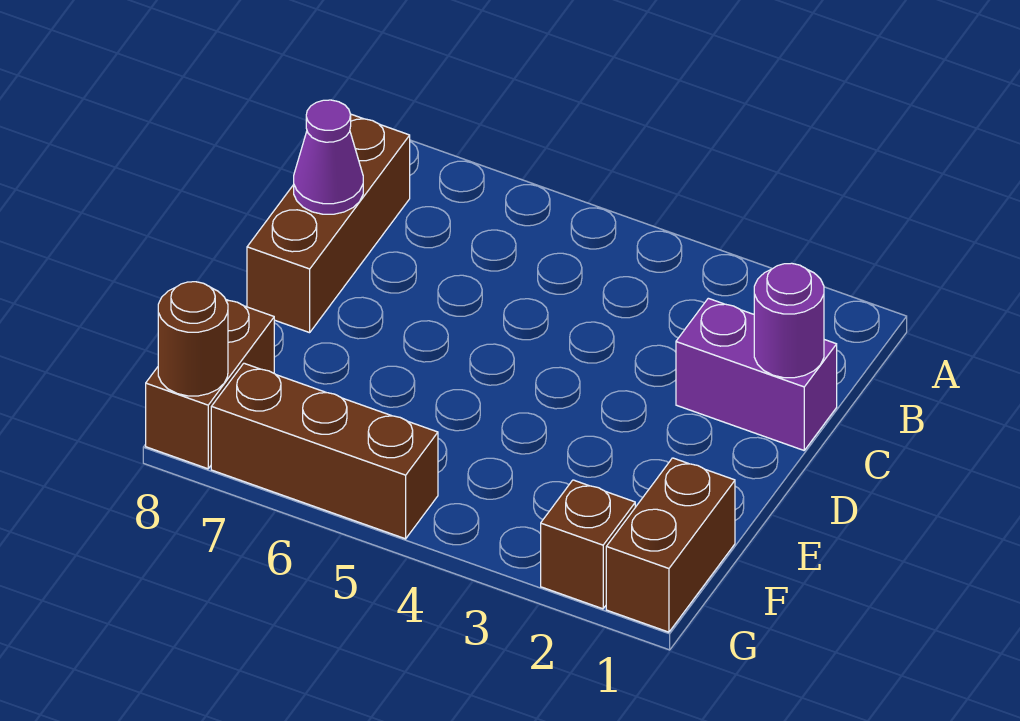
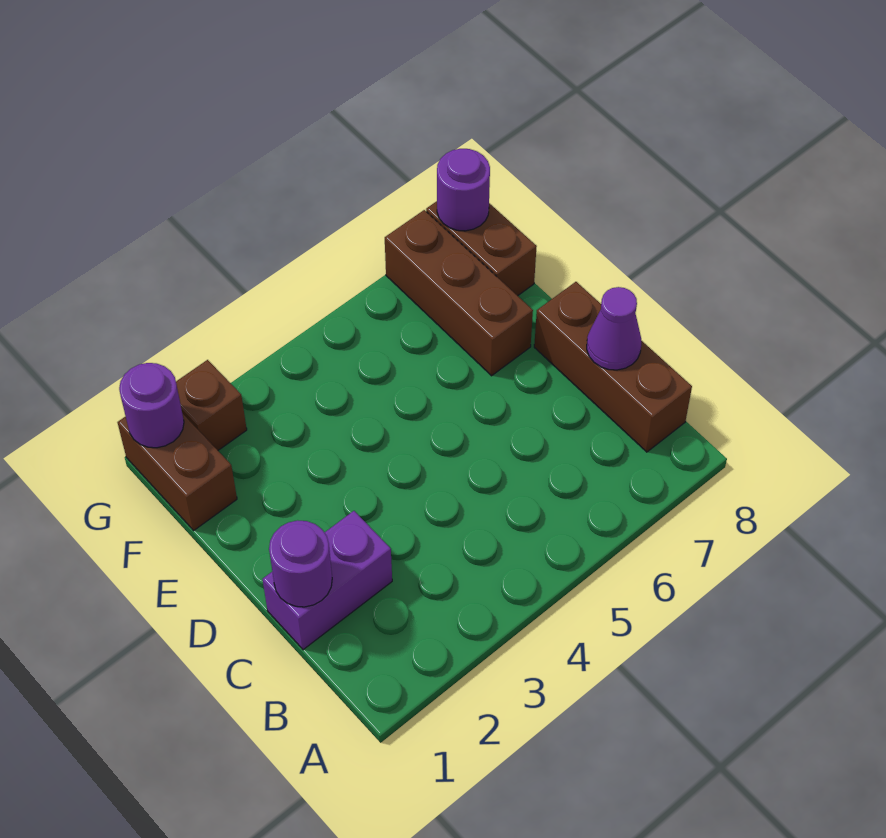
none -> purple 1x1 round brick [119,363,184,448]
brown 1x3 brick [211,363,438,539] -> brown 1x3 brick turned to [385,210,533,376]
brown 1x1 round brick [158,282,228,396] -> purple 1x1 round brick [437,149,490,231]

